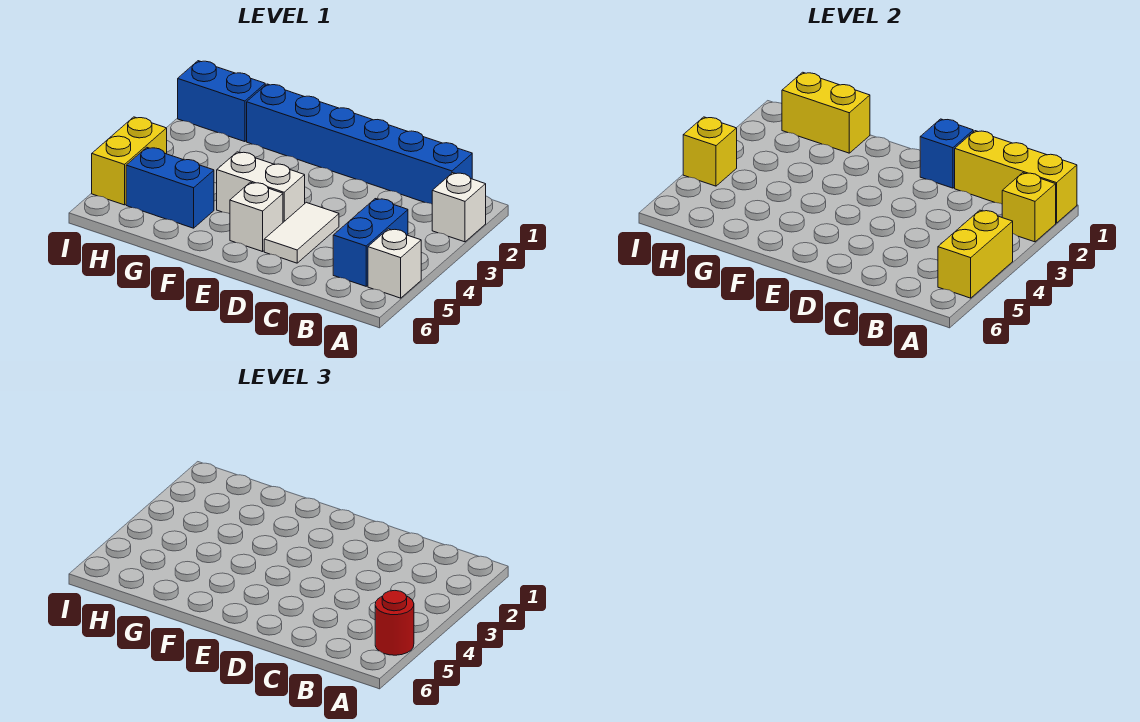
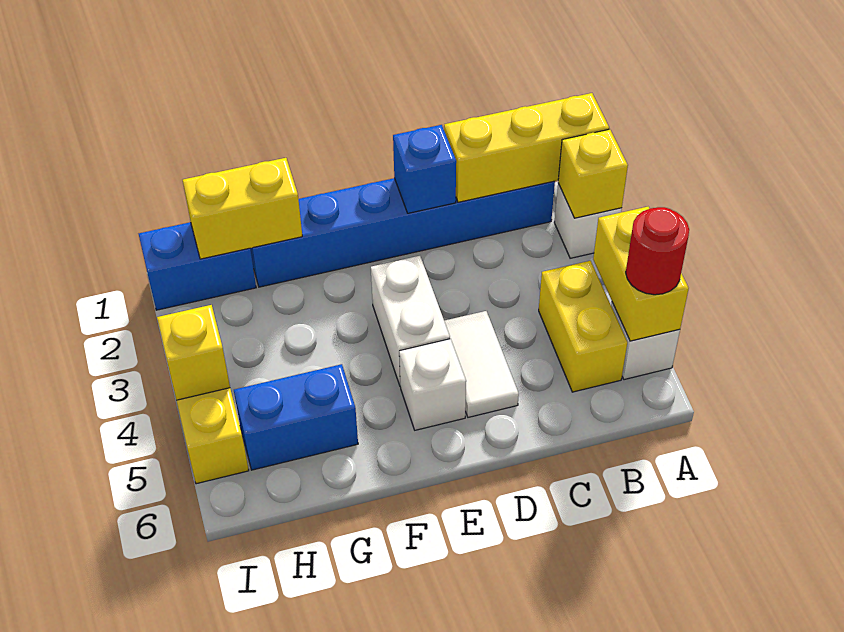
blue 1x2 brick [333,199,408,286] -> yellow 1x2 brick [539,261,627,392]
white 1x2 brick [217,152,305,222] -> white 1x2 brick turned to [371,256,450,385]

